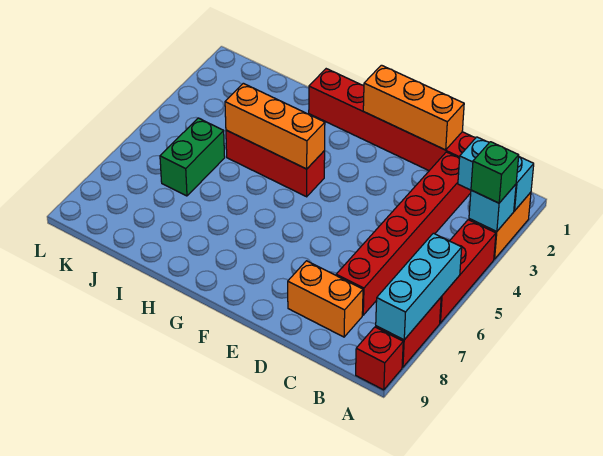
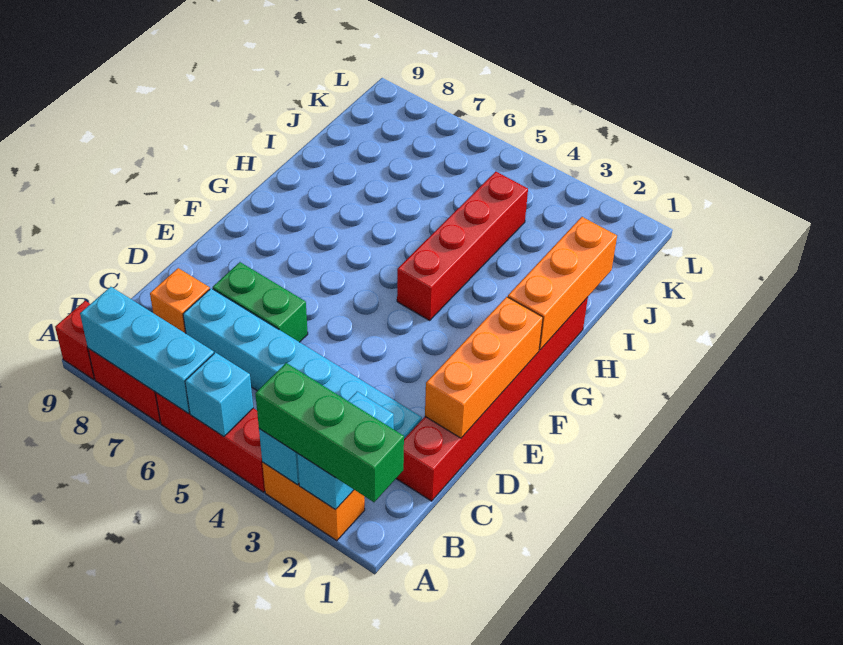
green 1x1 brick [471,142,519,203] -> green 1x3 brick [255,363,404,502]
none -> cyan 1x1 brick [185,352,253,437]
red 1x6 brick [336,152,471,315] -> cyan 1x6 brick [183,288,422,439]
orange 1x2 brick [288,261,363,337] -> orange 1x1 brick [150,268,210,334]
red 1x3 brick [226,130,325,197] -> red 1x4 brick [397,172,528,320]
orange 1x3 brick [225,83,325,169] -> orange 1x3 brick moved to [508,217,617,350]
green 1x2 brick [160,118,225,196] -> green 1x2 brick moved to [213,262,308,342]

